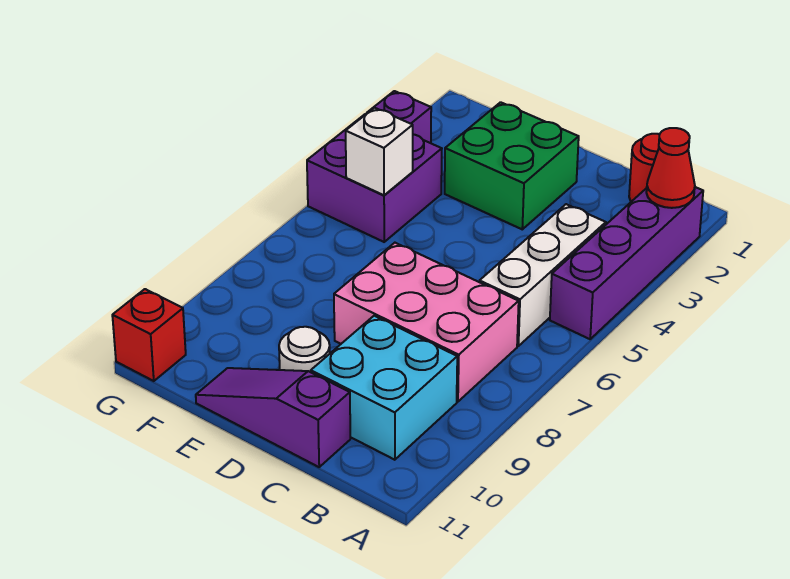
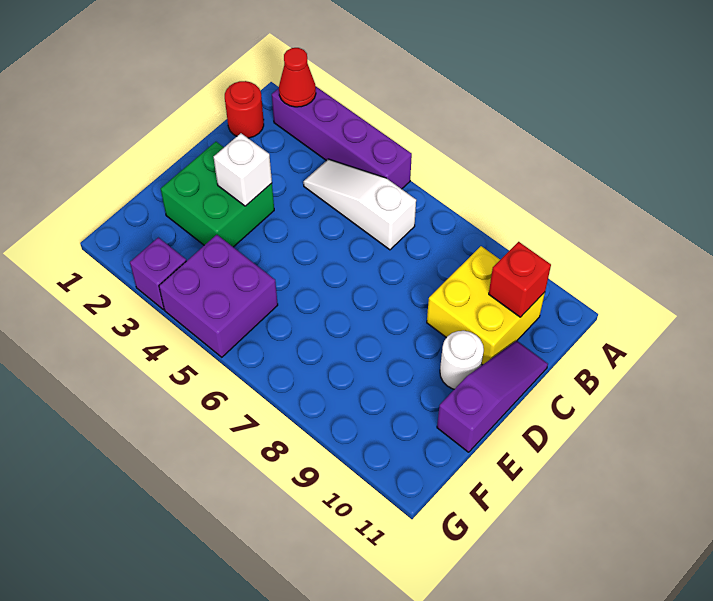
white 1x3 brick [480,204,606,346] -> white 1x3 slope [303,159,416,250]
pink 2x3 brick [334,243,519,402] -> none
cyan 2x2 brick [311,316,457,460] -> yellow 2x2 brick [427,246,545,365]
purple 1x3 slope [196,368,350,467] -> purple 1x3 slope turned to [437,341,548,452]
white 1x1 brick [346,108,413,195] -> white 1x1 brick moved to [214,133,272,206]
red 1x1 brick [112,289,186,381] -> red 1x1 brick moved to [489,242,551,317]

